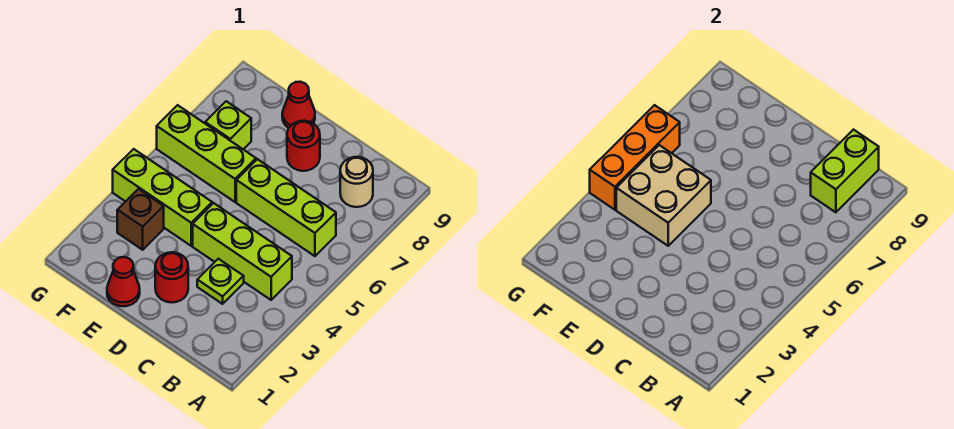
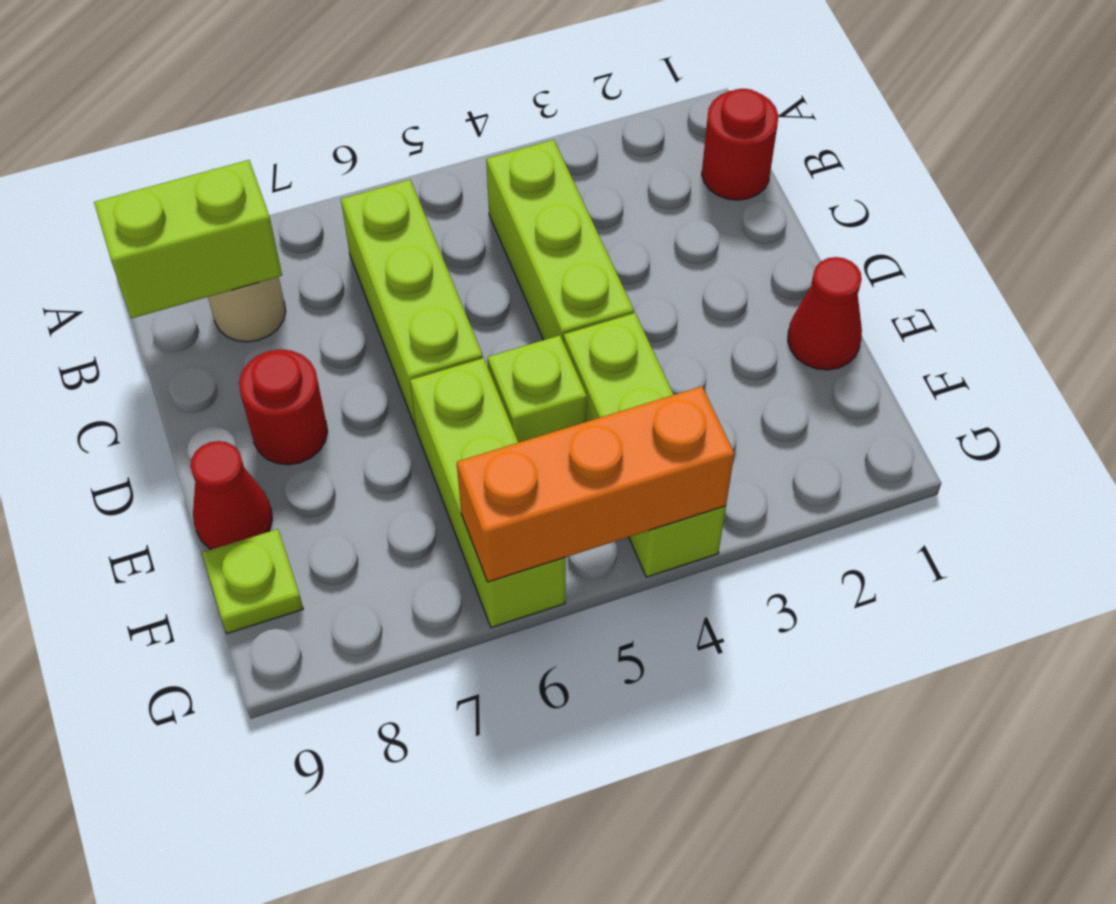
lime 1x1 plate [197,259,244,304] -> lime 1x1 plate moved to [202,529,303,634]
red 1x1 round brick [155,252,188,303] -> red 1x1 round brick moved to [702,89,778,200]
tan 2x2 brick [616,145,711,246] -> none
brown 1x1 brick [117,189,164,250] -> none
lime 1x1 brick [205,101,251,149] -> lime 1x1 brick moved to [488,335,587,442]

